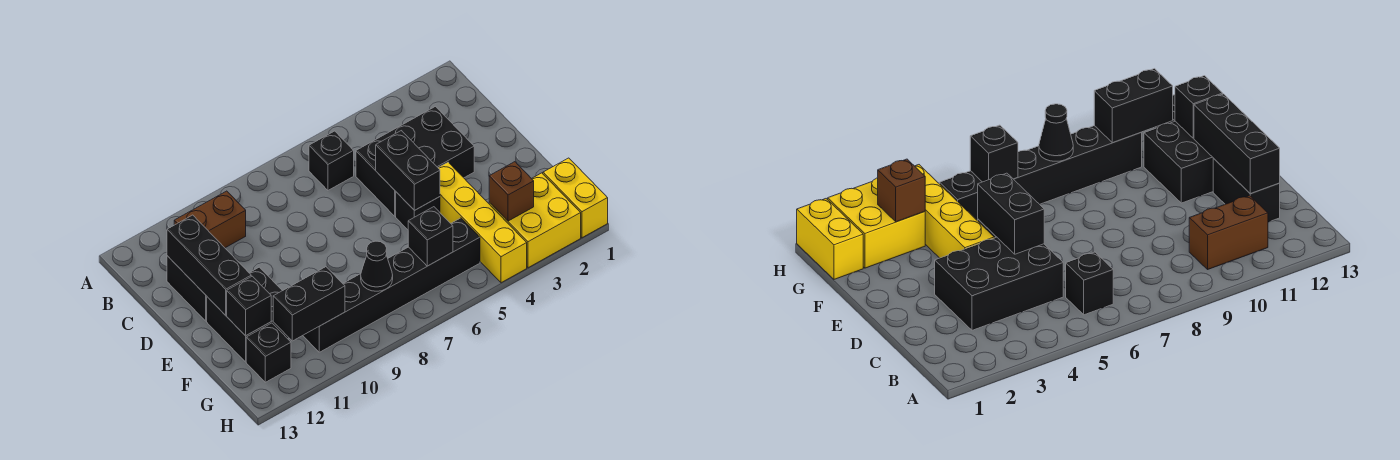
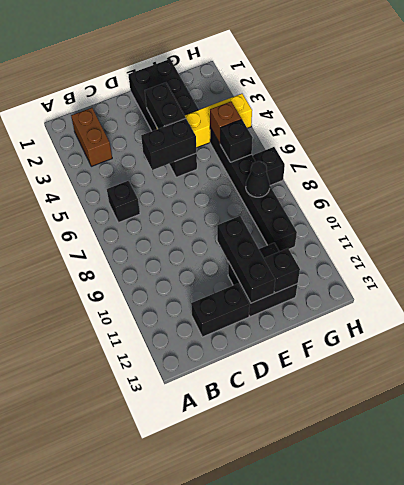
brown 1x2 brick [174,191,246,248] -> brown 1x2 brick moved to [71,108,112,166]
black 2x3 brick [356,107,474,216] -> black 2x3 brick moved to [128,59,199,131]
black 1x3 brick [167,215,251,315] -> black 1x3 brick turned to [217,216,275,303]
yellow 1x2 brick [543,158,608,238] -> none
yellow 2x2 brick [489,173,581,268] -> none
brown 1x1 brick [489,162,534,221] -> brown 1x1 brick moved to [210,102,242,143]
black 1x2 brick [273,267,345,341] -> black 1x2 brick moved to [145,83,186,129]
black 1x1 brick [246,323,291,382] -> black 1x1 brick moved to [253,147,285,185]

